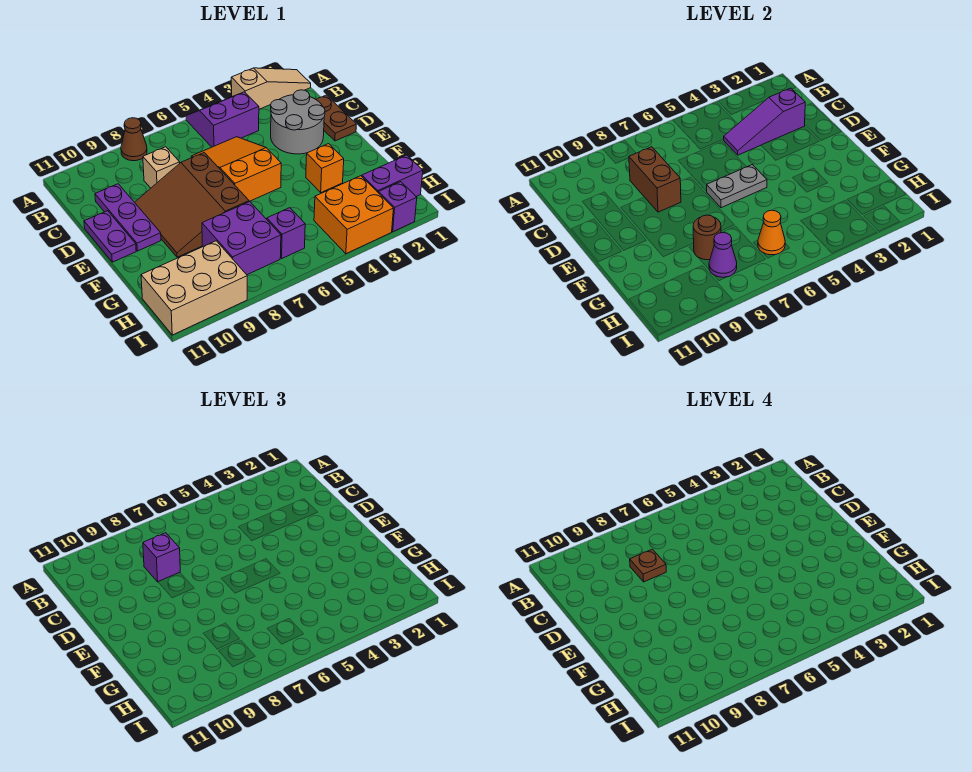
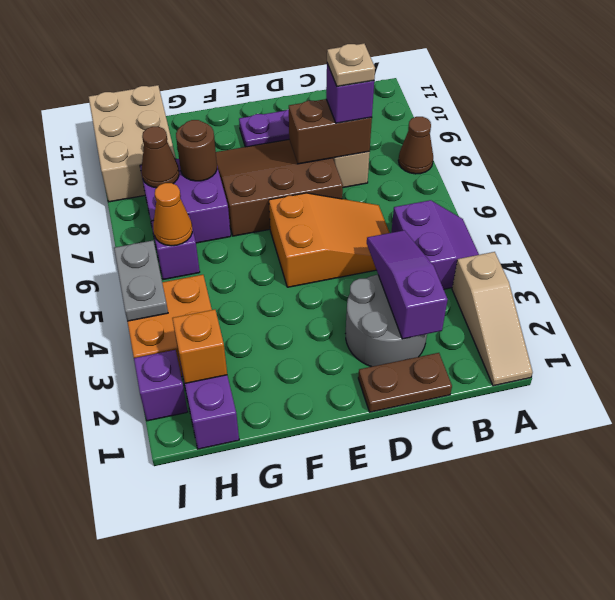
brown 1x1 plate [630,549,666,582] -> tan 1x1 plate [327,44,375,86]
purple 1x2 plate [84,211,136,262] -> none
grey 1x2 plate [706,165,767,208] -> grey 1x2 plate moved to [114,241,168,321]
orange 1x1 brick [306,144,344,192] -> orange 1x1 brick moved to [172,310,227,383]
purple 1x1 cone [709,232,737,277] -> brown 1x1 cone [141,127,179,188]

